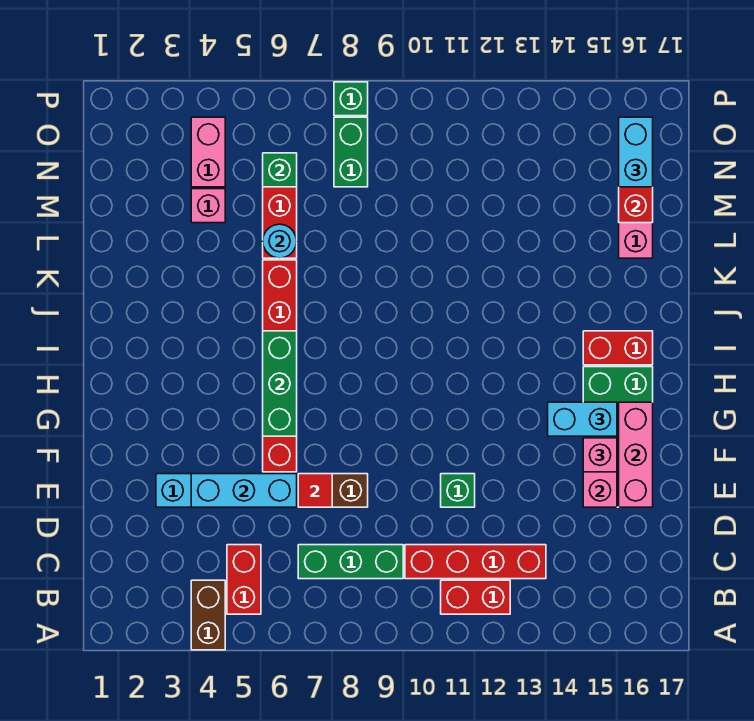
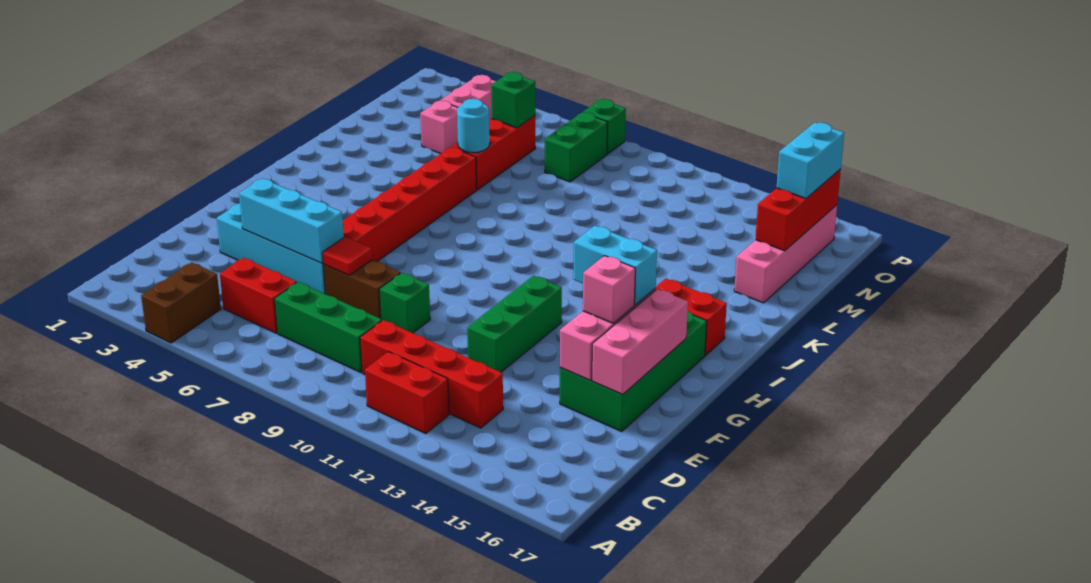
red 1x2 brick [227,545,261,614] -> red 1x2 brick turned to [220,258,297,333]
green 1x1 brick [441,474,475,507] -> green 1x1 brick moved to [379,273,430,333]
green 1x3 brick [263,331,297,436] -> green 1x3 brick moved to [467,276,562,372]

